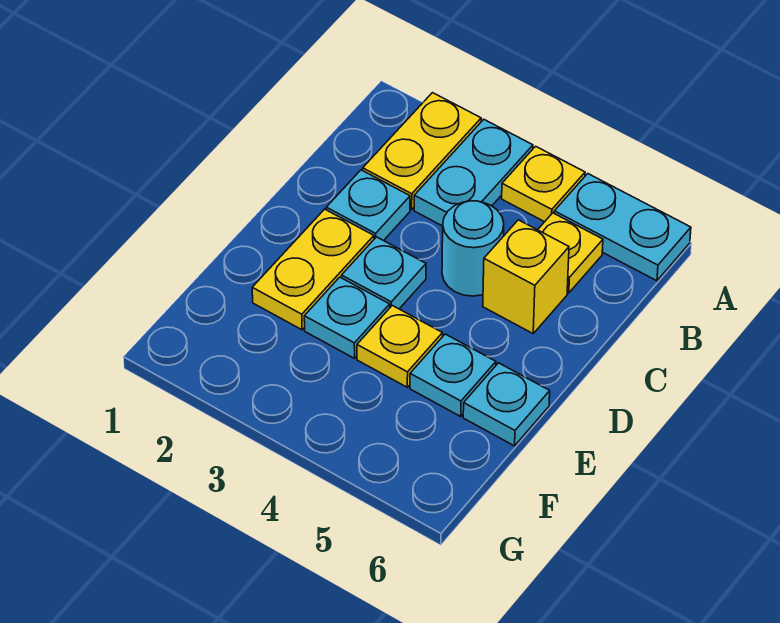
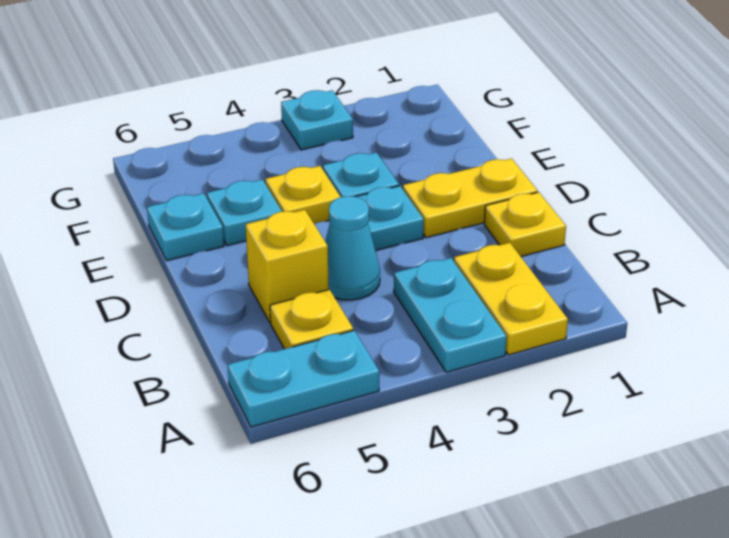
yellow 1x1 plate [502,146,585,222] -> yellow 1x1 plate moved to [484,192,566,256]
cyan 1x1 plate [326,170,410,241] -> cyan 1x1 plate moved to [281,90,353,150]
cyan 1x1 round brick [442,201,504,296] -> cyan 1x1 cone [325,196,380,300]
yellow 1x2 plate [252,209,374,330] -> yellow 1x2 plate turned to [403,158,538,238]

